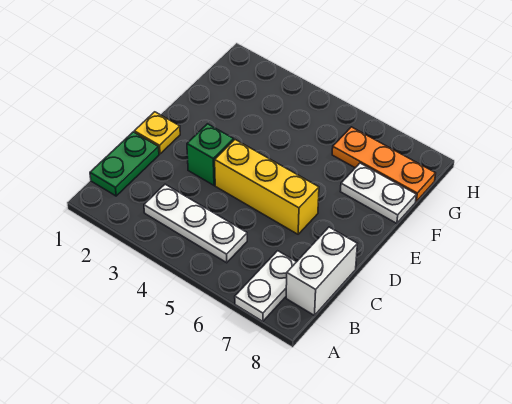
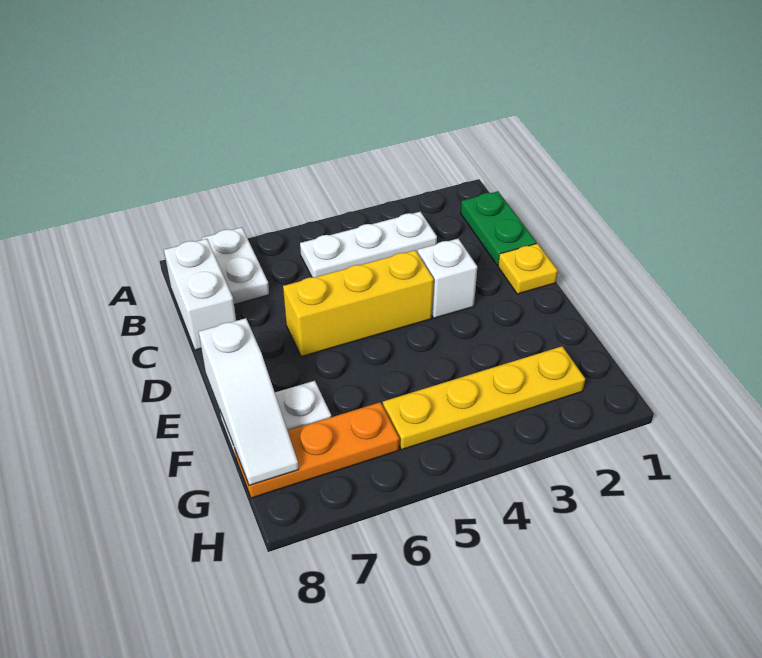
green 1x1 brick [187,124,234,185] -> white 1x1 brick [417,239,477,318]
none -> white 1x3 slope [199,318,299,485]
none -> yellow 1x4 plate [383,346,585,450]

